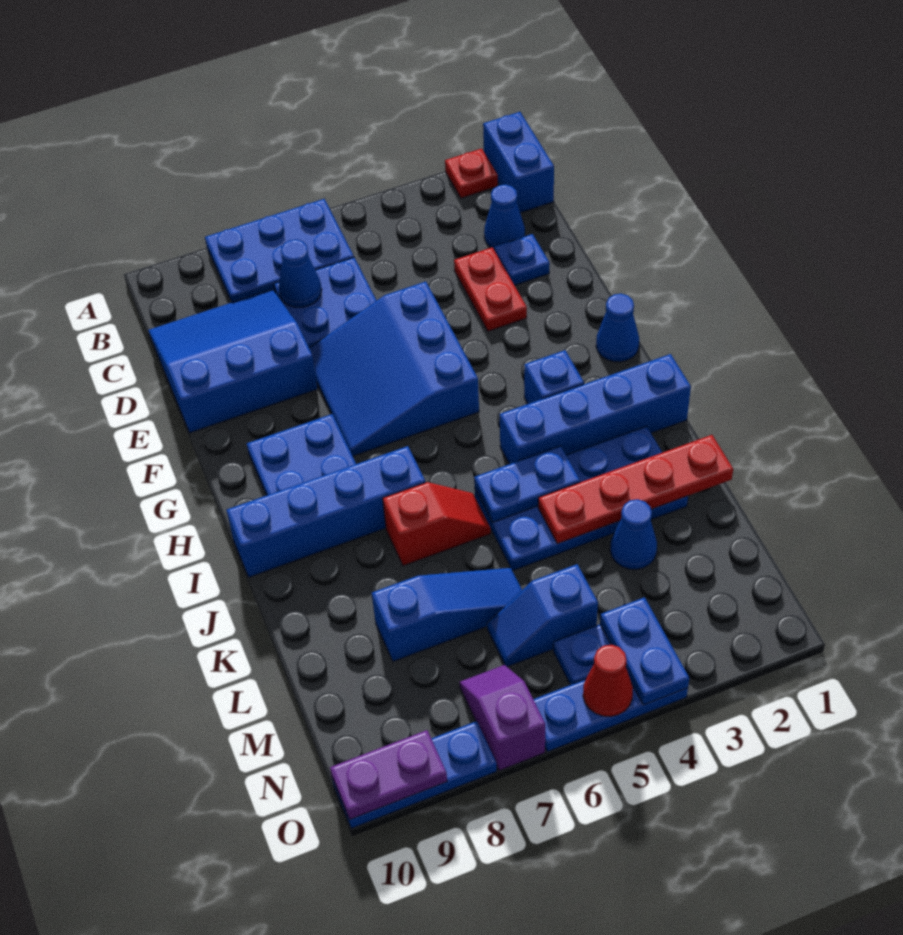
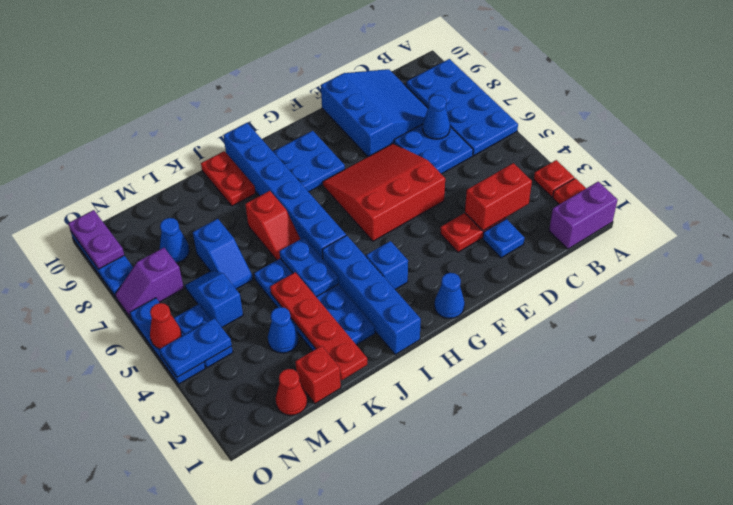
blue 1x2 brick [483,112,554,213] -> purple 1x2 brick [549,182,617,249]
none -> red 1x1 plate [534,160,574,197]
blue 2x3 plate [205,199,354,302] -> blue 2x4 plate [406,59,518,155]
blue 1x1 cone [484,184,525,249] -> blue 1x1 cone moved to [160,218,189,263]
none -> red 1x2 brick [465,163,532,231]
blue 3x3 slope [309,282,479,456] -> red 3x3 slope [323,144,445,241]
blue 1x4 brick [226,446,425,577] -> blue 1x6 brick [223,123,346,258]
none -> red 1x2 plate [201,151,256,206]
none -> red 1x1 brick [295,346,341,404]
blue 1x3 slope [372,568,522,662] -> blue 1x2 slope [193,219,253,289]
none -> red 1x1 cone [276,369,307,415]
purple 1x2 slope [460,665,545,771] -> purple 1x2 slope turned to [115,248,184,318]

